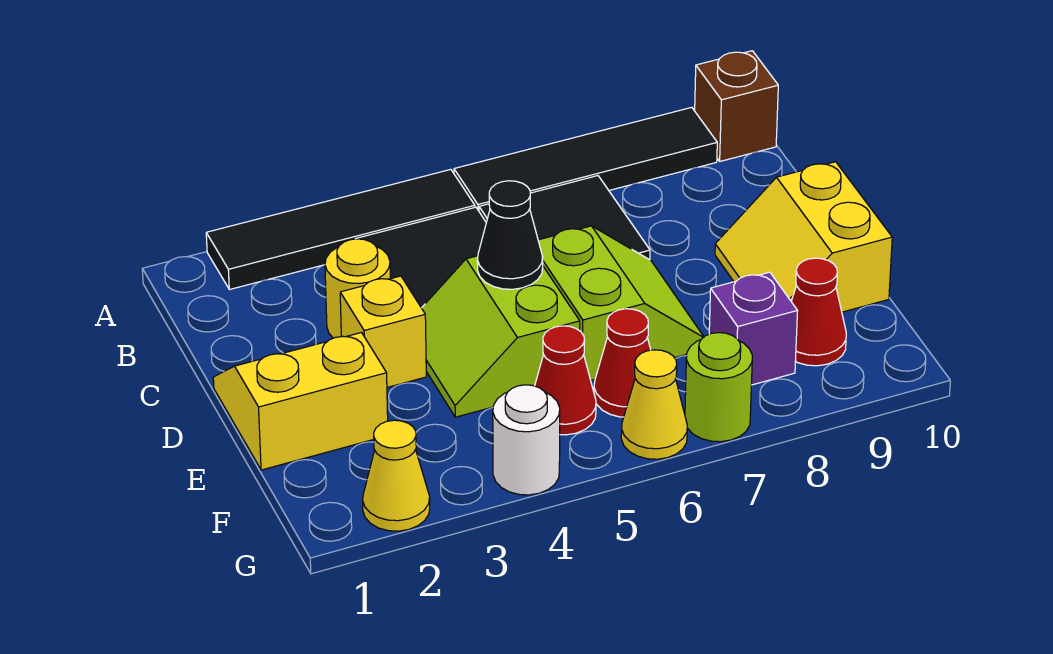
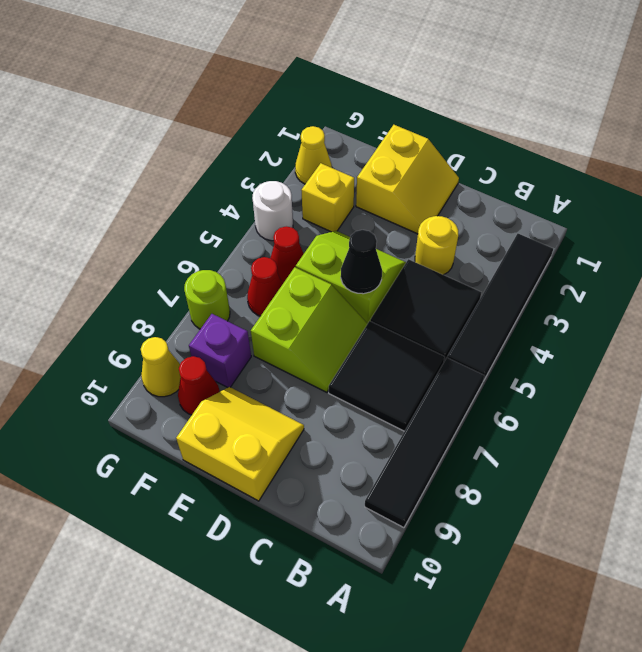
brown 1x1 brick [695,51,778,161] -> none
yellow 1x1 brick [340,276,426,387] -> yellow 1x1 brick moved to [301,163,354,232]
lime 2x2 slope [538,226,704,380] -> lime 2x2 slope turned to [251,267,367,392]
yellow 1x1 cone [621,350,687,459] -> yellow 1x1 cone moved to [141,337,181,397]

